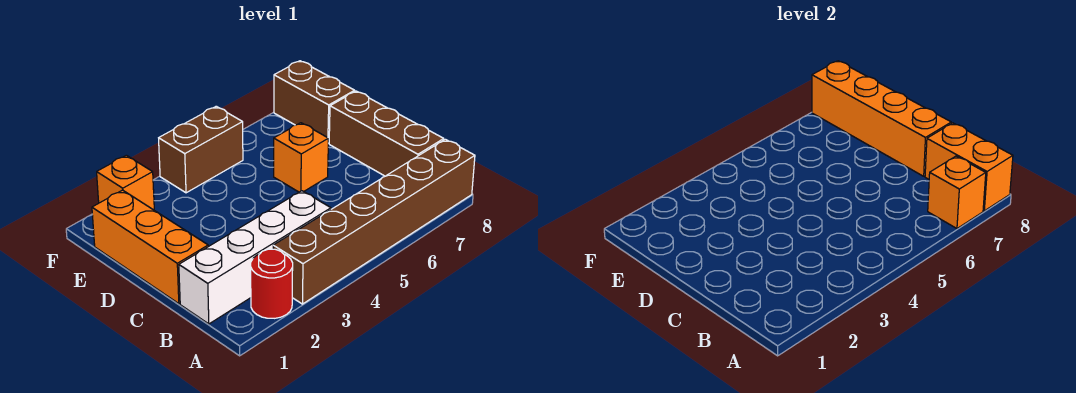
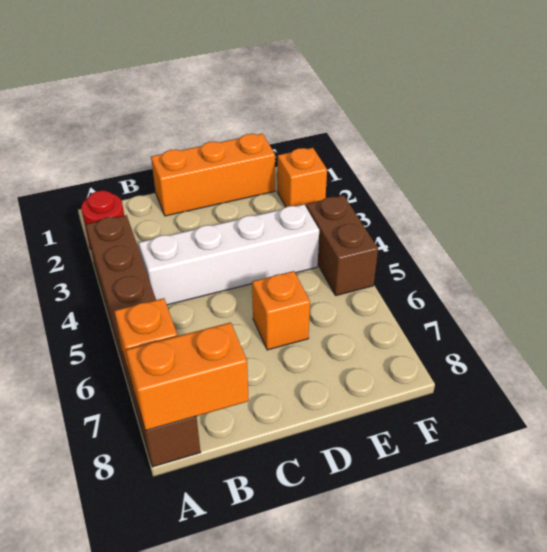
white 1x4 brick [179,191,331,324] -> white 1x4 brick turned to [139,204,319,305]
brown 1x3 brick [329,91,444,176] -> none
orange 1x4 brick [812,61,951,176] -> none
brown 1x2 brick [274,61,355,143] -> none

